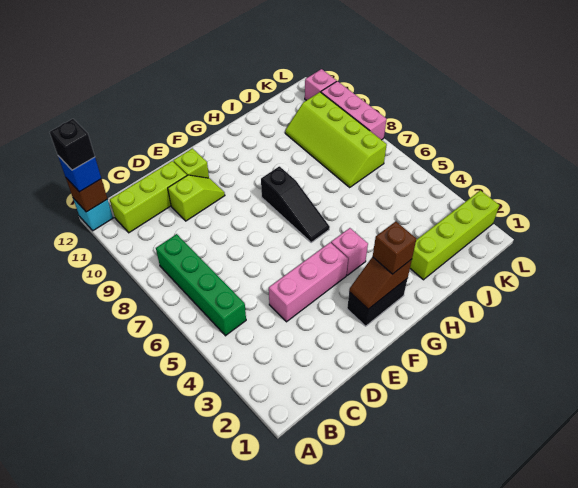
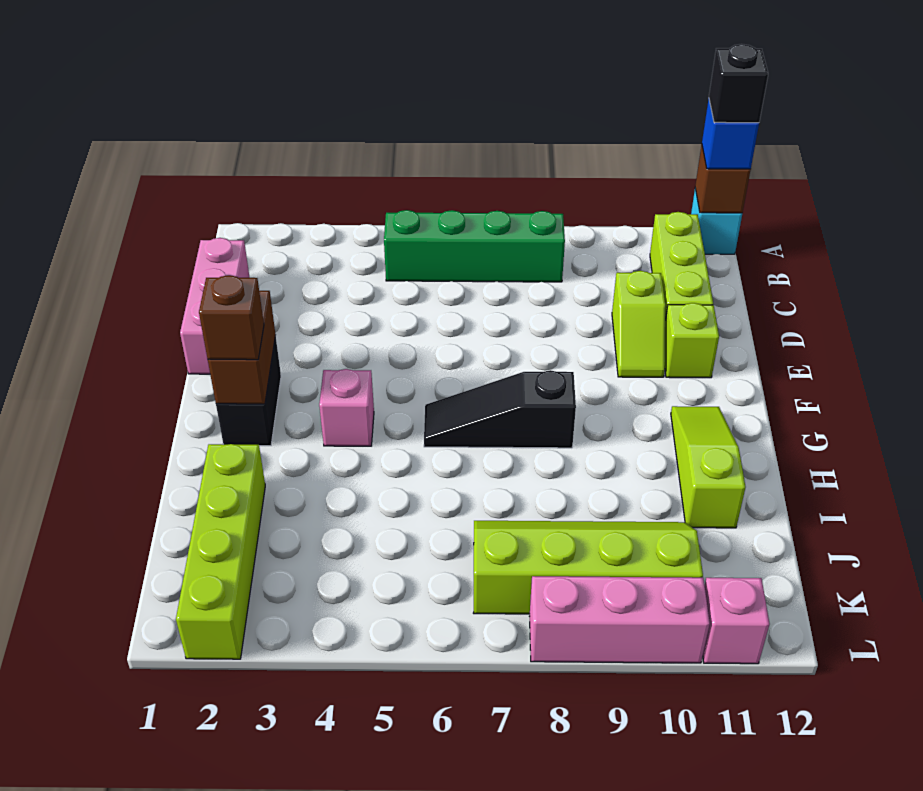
pink 1x3 brick [269,243,348,322] -> pink 1x3 brick moved to [180,238,250,374]
brown 1x2 slope [349,257,412,309] -> brown 1x2 brick [208,291,276,404]
none -> lime 1x3 slope [671,406,746,528]

